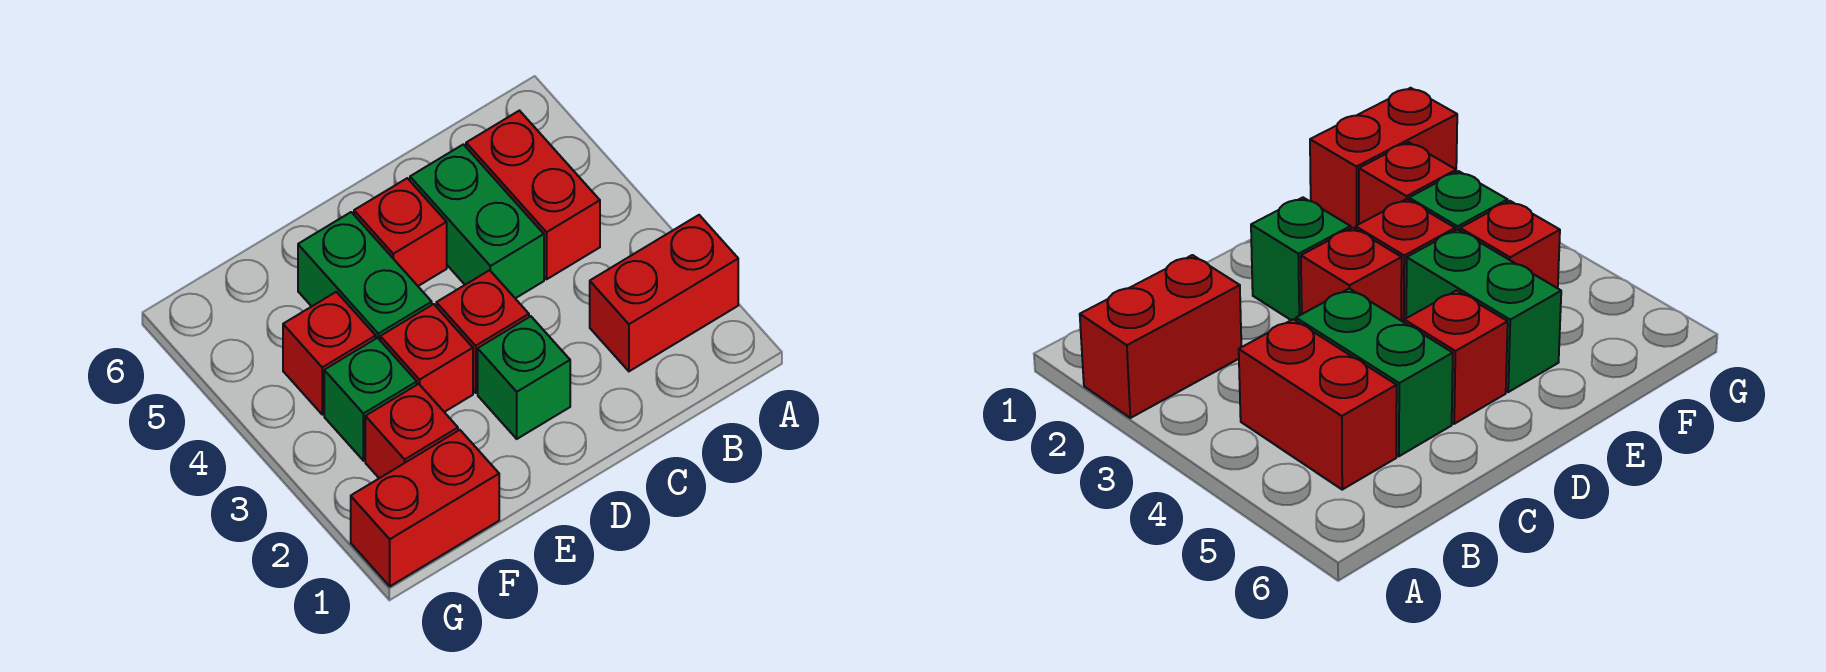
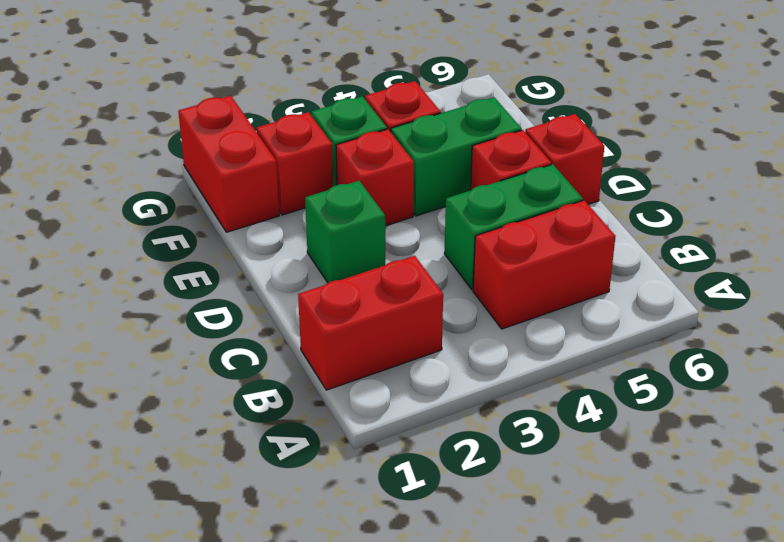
red 1x2 brick [590,215,738,371] -> red 1x2 brick turned to [298,256,443,390]
red 1x1 brick [436,270,529,393] -> red 1x1 brick moved to [525,114,604,204]

